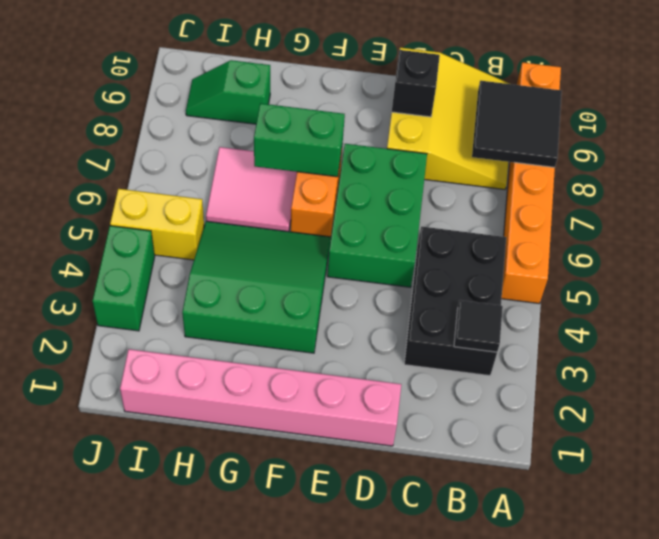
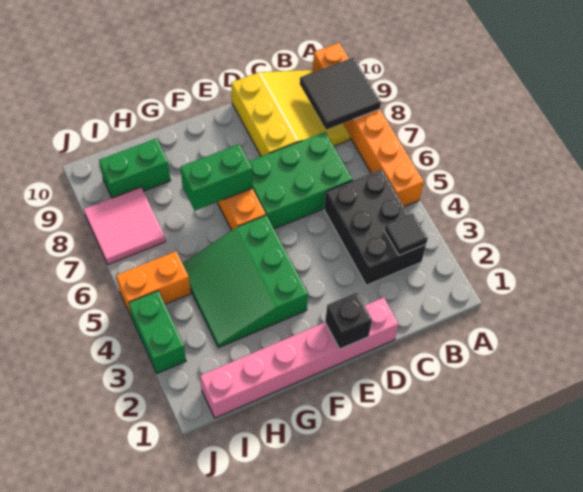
green 2x3 brick [327,144,427,287] -> green 2x3 brick turned to [249,132,353,229]
black 1x1 brick [392,50,440,117] -> black 1x1 brick moved to [325,292,372,349]
green 3x3 slope [182,221,331,353] -> green 3x3 slope turned to [182,215,308,348]
pink 2x2 tile [206,147,297,232] -> pink 2x2 tile moved to [84,187,166,265]
green 1x2 slope [186,60,270,124] -> green 1x2 brick [99,138,170,198]
yellow 1x2 brick [110,189,204,260] -> orange 1x2 brick [116,251,191,316]

